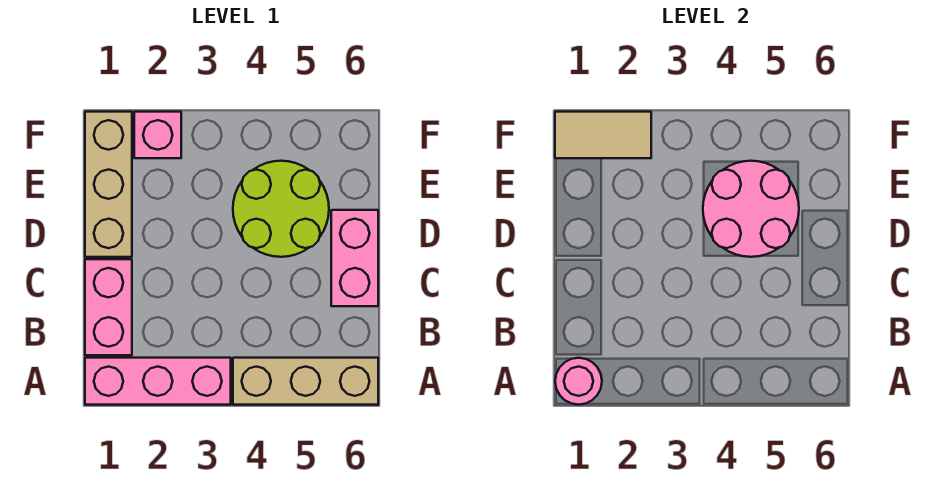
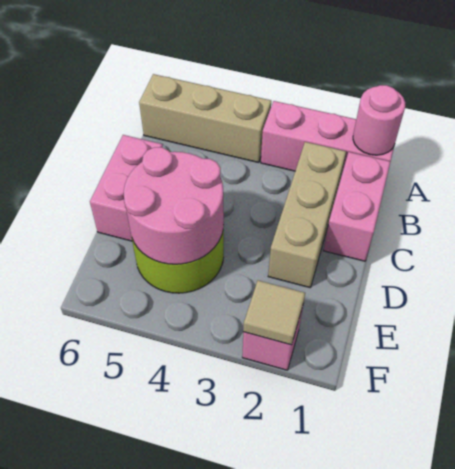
tan 1x3 brick [85,112,132,257] -> tan 1x3 brick moved to [268,142,346,287]
tan 1x2 tile [555,112,651,158] -> tan 1x1 tile [243,280,305,345]

